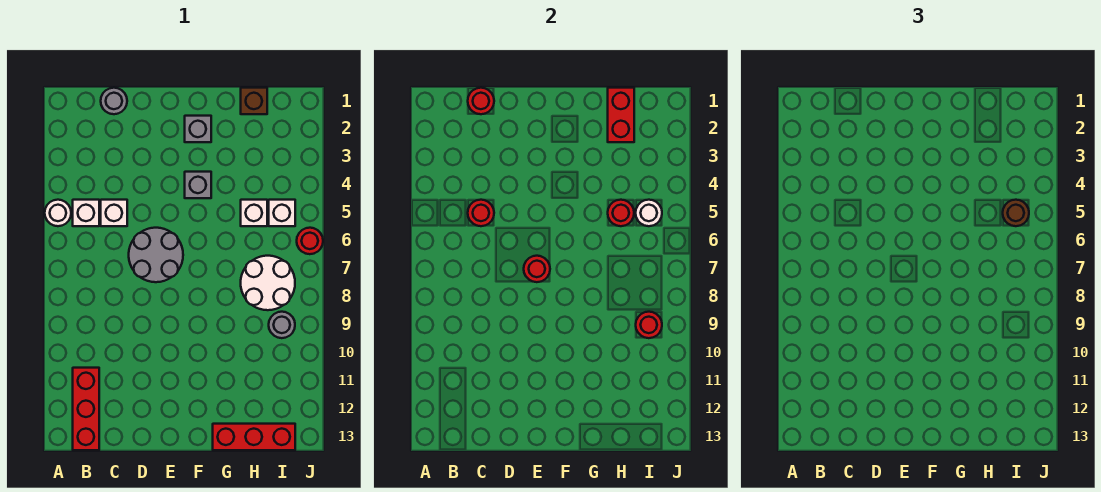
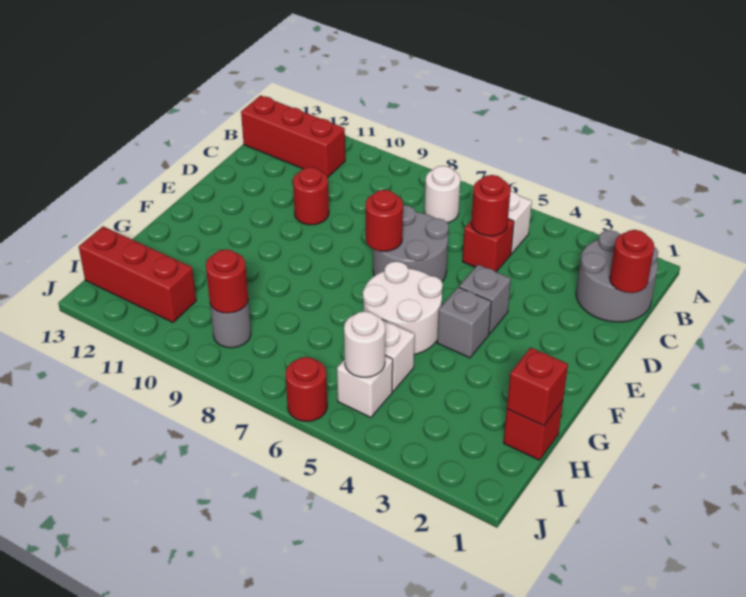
white 1x1 round brick [45,200,71,226] -> white 1x1 round brick moved to [425,166,460,223]
grey 1x1 round brick [101,88,127,114] -> grey 2x2 round brick [576,230,658,322]
white 1x1 brick [101,200,127,226] -> red 1x1 brick [463,219,514,272]
grey 1x1 brick [185,116,211,142] -> grey 1x1 brick moved to [459,265,511,334]
red 1x3 brick [213,424,295,450] -> red 1x3 brick turned to [79,227,196,322]
brown 1x1 brick [241,88,267,114] -> red 1x1 brick [504,401,563,460]
red 1x2 brick [608,88,634,142] -> red 1x1 brick [507,348,568,426]
red 1x1 round brick [608,200,634,226] -> red 1x1 round brick moved to [293,167,329,225]
white 2x2 round brick [241,256,295,310] -> white 2x2 round brick moved to [363,261,443,355]
brown 1x1 round brick [1003,200,1029,226] -> none

